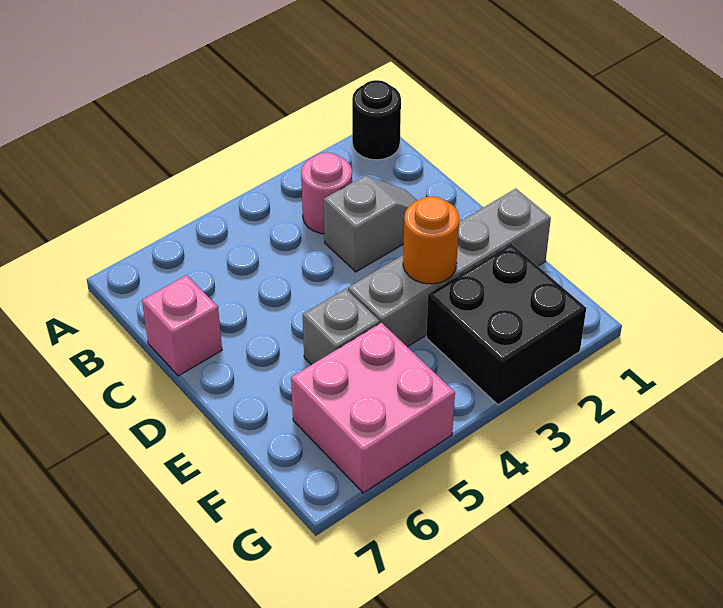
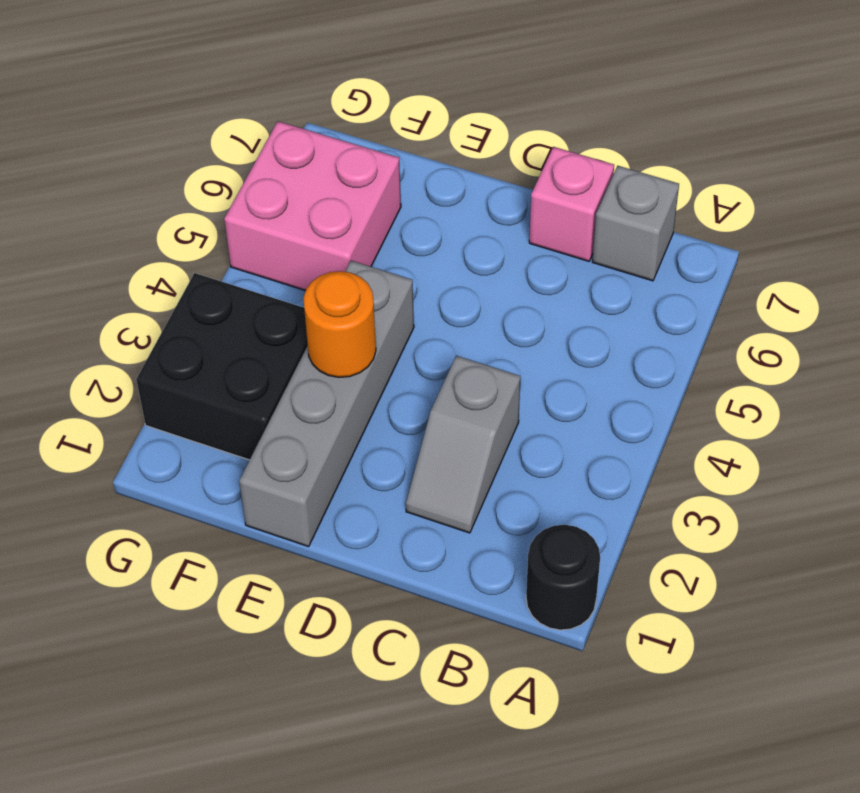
pink 1x1 round brick [301,152,352,234] -> none
grey 1x1 brick [303,289,380,365] -> grey 1x1 brick moved to [592,166,679,281]

